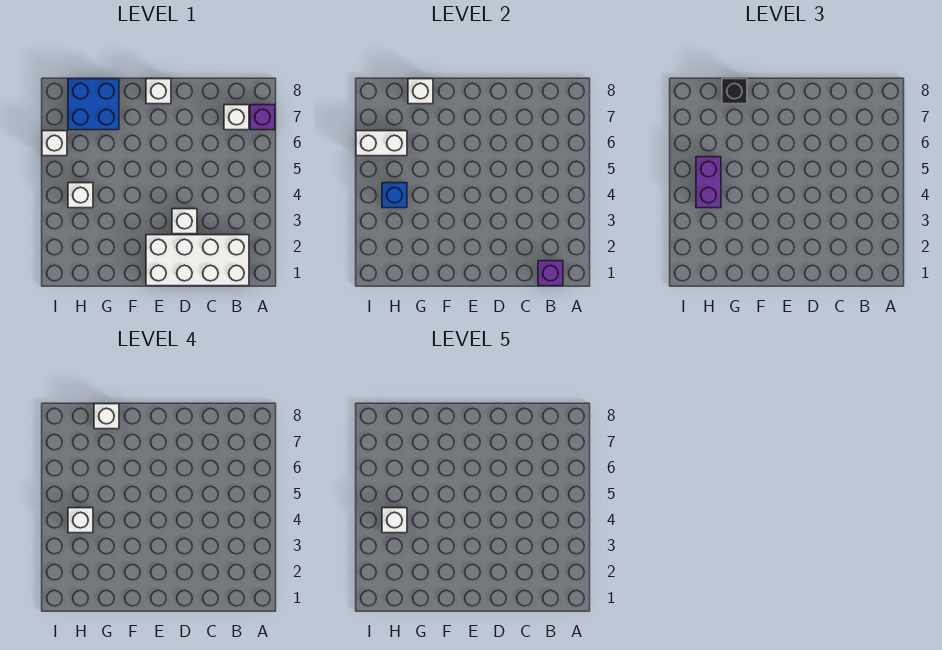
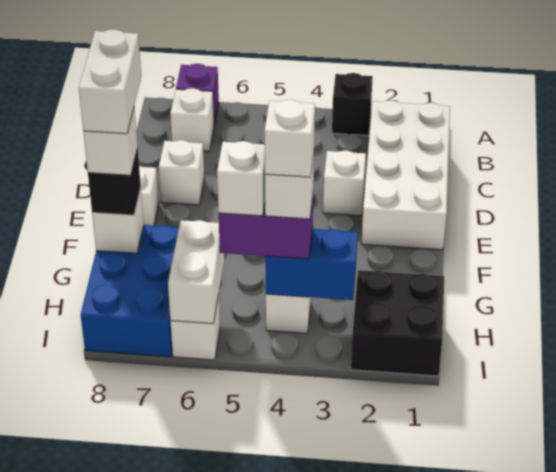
none -> black 1x1 brick [332,73,373,135]
purple 1x1 brick [538,261,563,286] -> none
none -> white 1x1 brick [159,140,204,205]
none -> white 1x2 brick [79,29,141,134]
blue 2x2 brick [68,79,119,130] -> blue 2x3 brick [81,225,179,357]
none -> black 2x2 brick [351,270,444,376]
blue 1x1 brick [382,183,407,208] -> blue 1x2 brick [265,229,358,300]
none -> white 1x1 brick [217,141,265,216]

